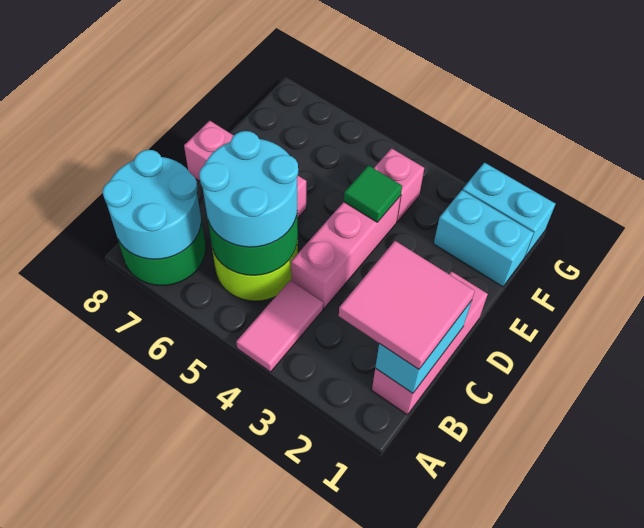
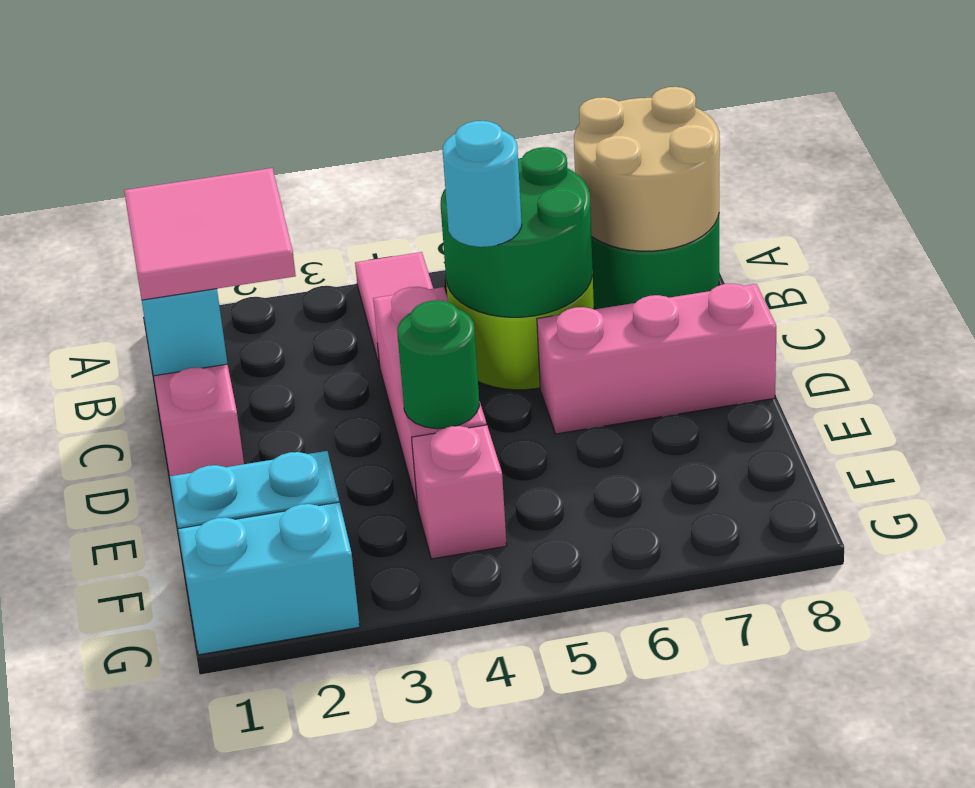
cyan 2x2 round brick [103,150,201,259] -> tan 2x2 round brick [574,87,720,251]
cyan 2x2 round brick [199,131,298,247] -> cyan 1x1 round brick [443,121,522,247]
green 1x1 tile [344,165,402,222] -> green 1x1 round brick [397,300,479,429]

